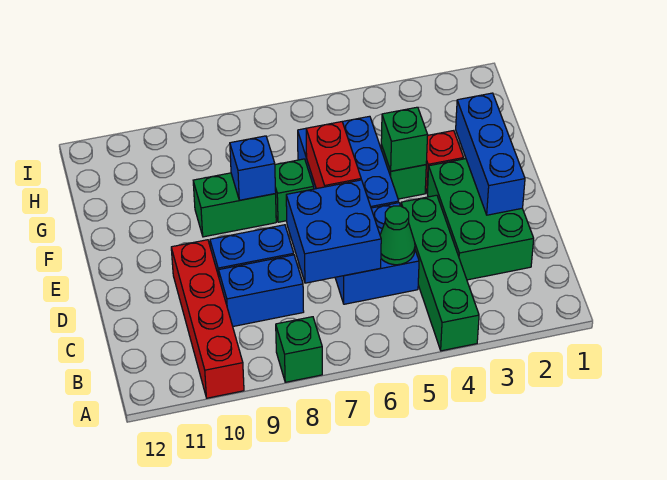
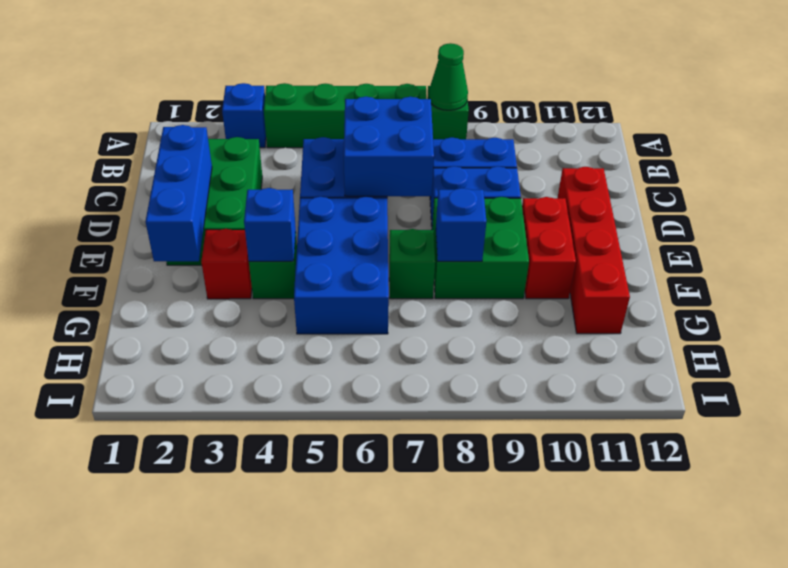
none -> blue 1x1 brick [222,83,266,148]
green 1x4 brick [401,195,479,351] -> green 1x4 brick turned to [264,83,427,148]
red 1x4 brick [171,240,244,398] -> red 1x4 brick moved to [558,167,630,334]
green 1x1 cone [380,206,415,265] -> green 1x1 cone moved to [429,43,468,110]
red 1x2 brick [306,122,361,189] -> red 1x2 brick moved to [522,197,576,299]
green 1x1 brick [381,107,428,171] -> blue 1x1 brick [244,188,296,261]
green 1x2 brick [193,173,276,237] -> green 2x2 brick [432,197,529,299]

